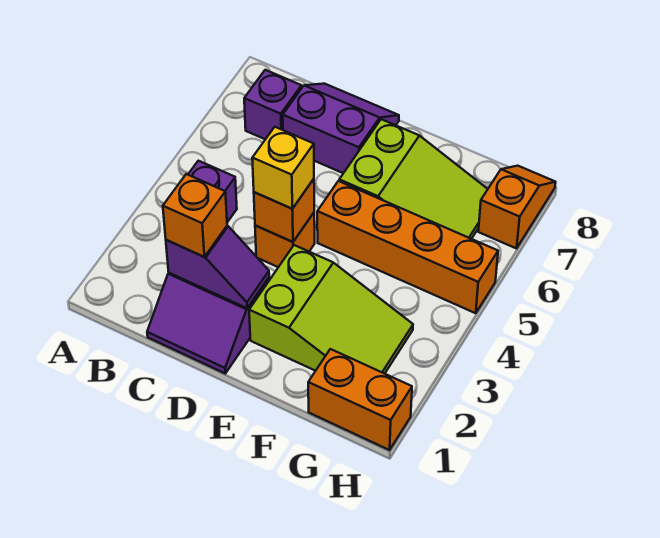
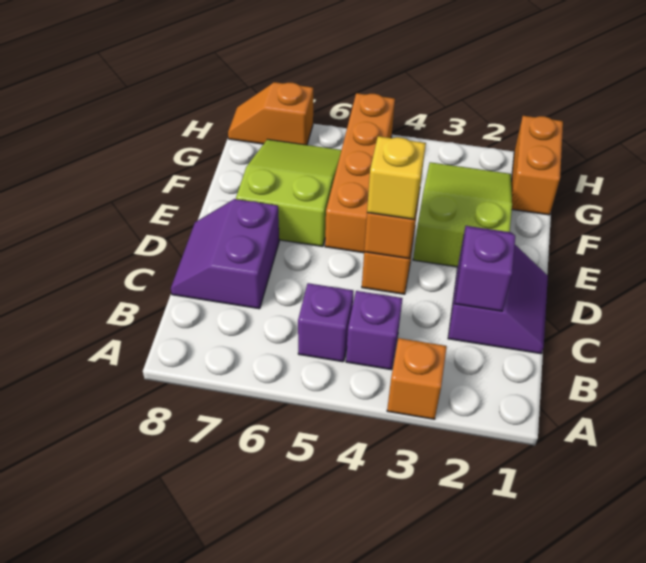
purple 1x1 brick [244,70,302,139] -> purple 1x1 brick moved to [298,283,354,362]
orange 1x1 brick [163,174,227,257] -> orange 1x1 brick moved to [387,338,447,419]

